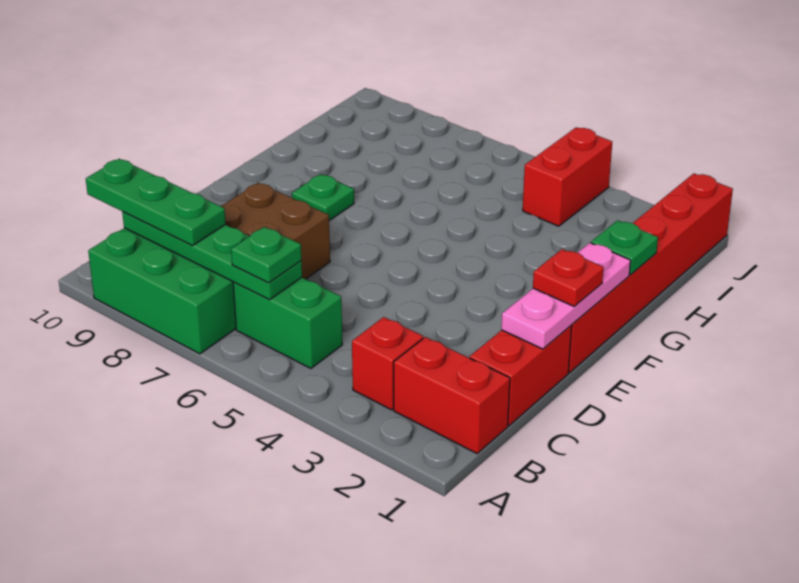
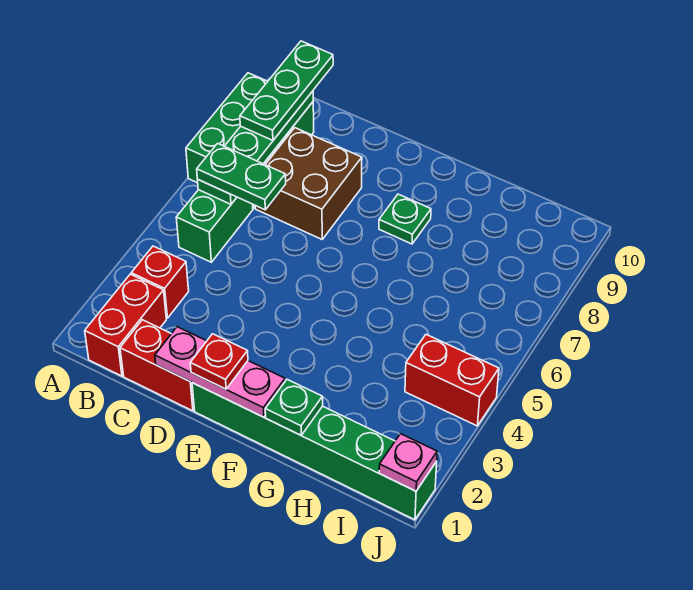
green 1x1 plate [231,227,301,283] -> green 1x2 plate [197,144,286,210]
red 1x6 brick [568,173,733,373] -> green 1x6 brick [192,383,437,520]
none -> pink 1x1 plate [379,434,437,491]

